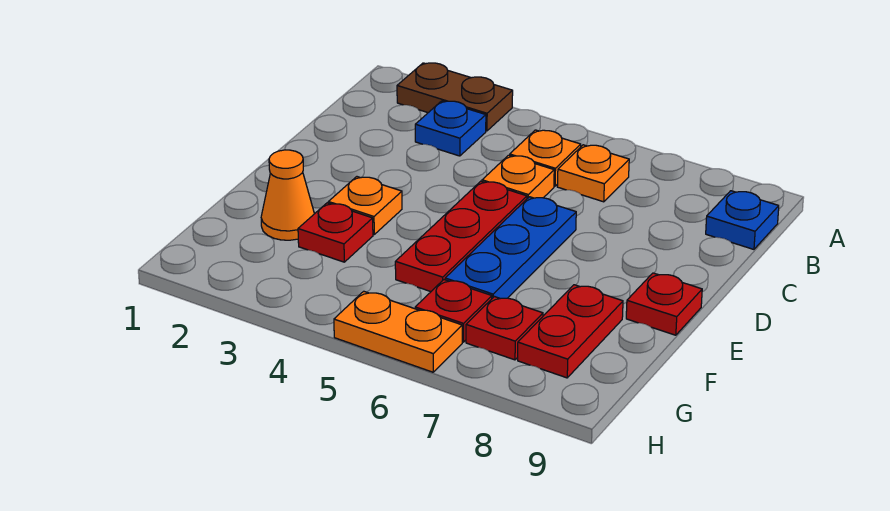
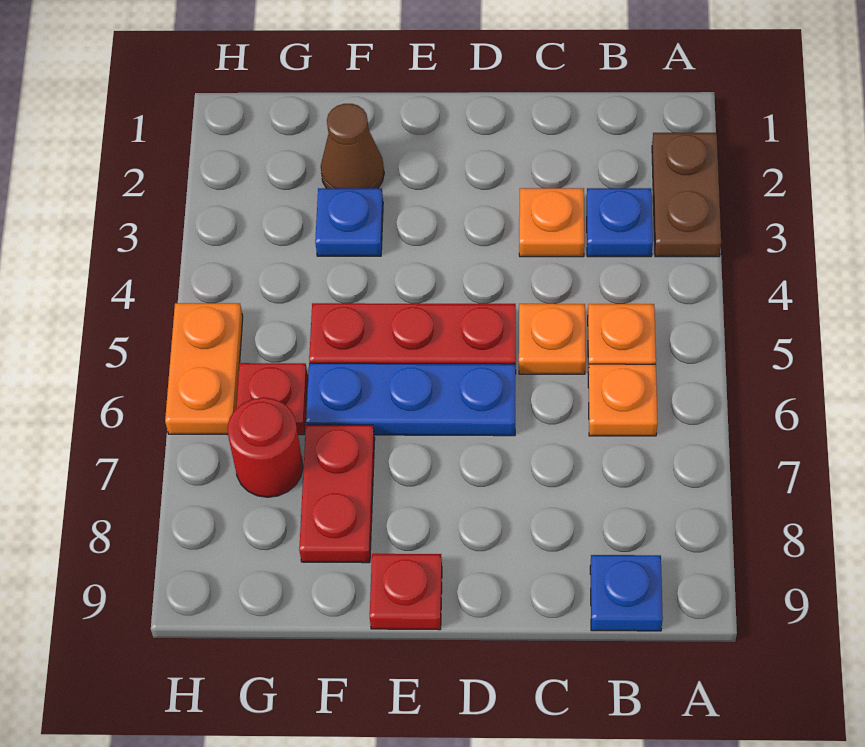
orange 1x1 plate [328,177,402,235] -> orange 1x1 plate moved to [519,188,584,257]
orange 1x1 cone [261,150,314,240] -> brown 1x1 cone [321,104,384,188]
red 1x1 plate [298,203,373,262] -> blue 1x1 plate [315,188,383,256]
red 1x2 plate [518,285,623,378] -> red 1x2 plate turned to [299,425,375,563]
red 1x1 plate [466,297,543,360] -> red 1x1 round brick [227,397,303,497]

